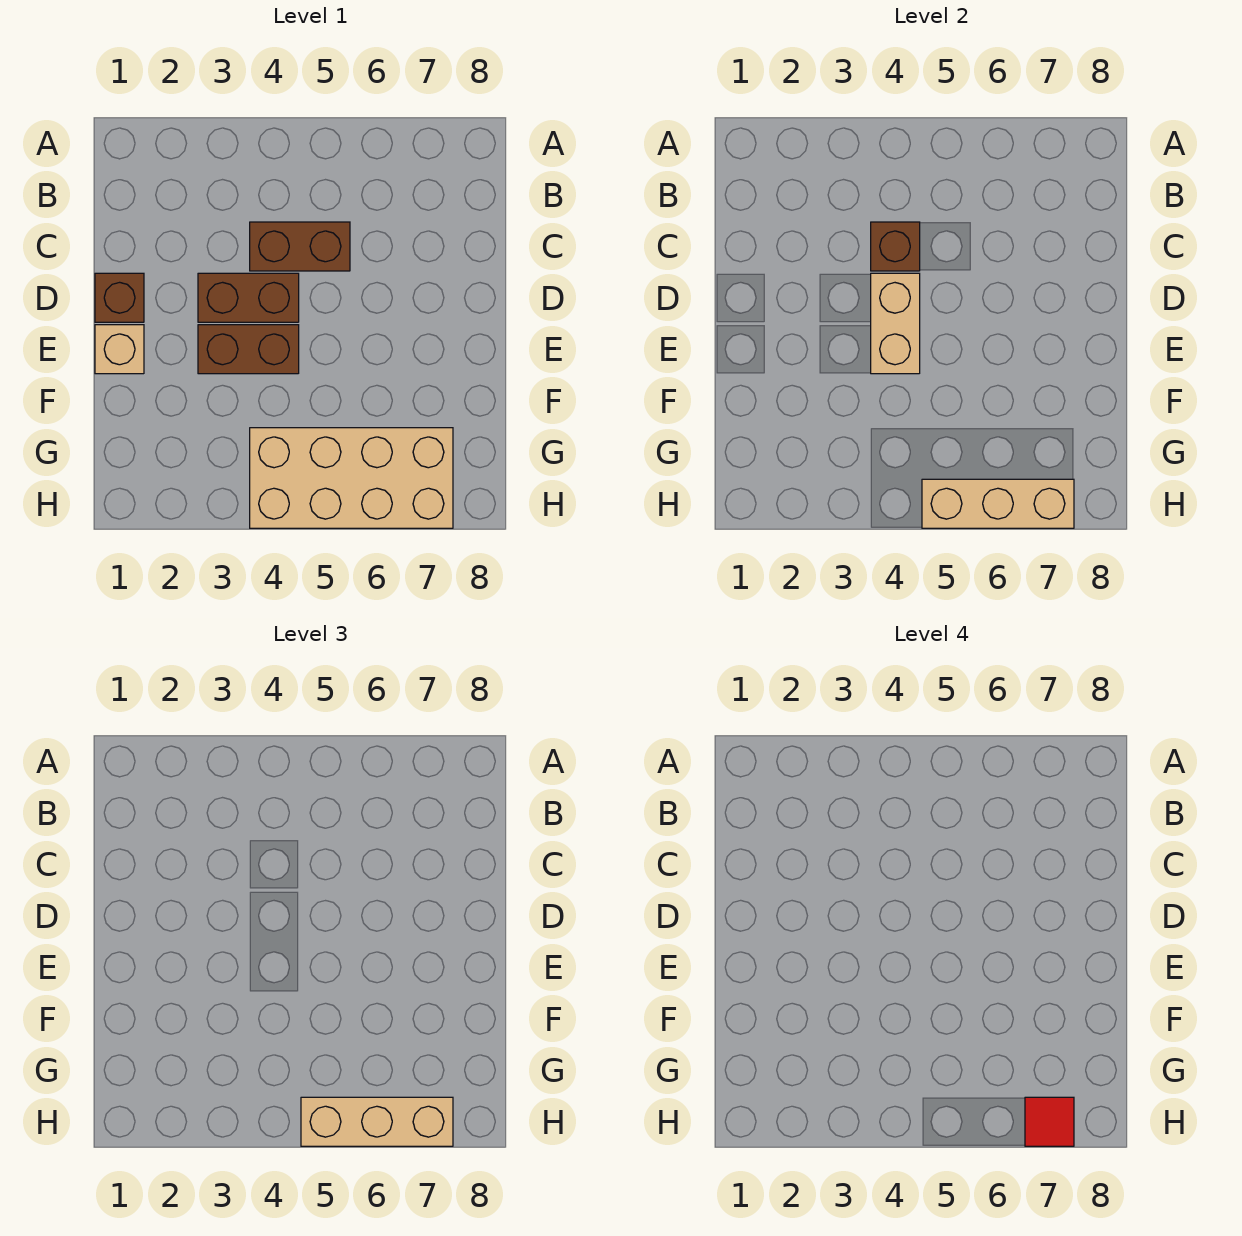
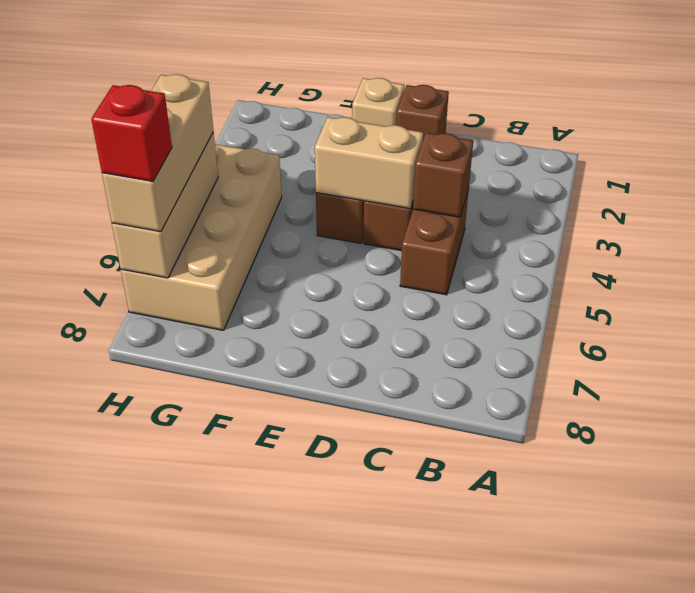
red 1x1 tile [1025,1097,1074,1146] -> red 1x1 brick [91,85,172,181]

